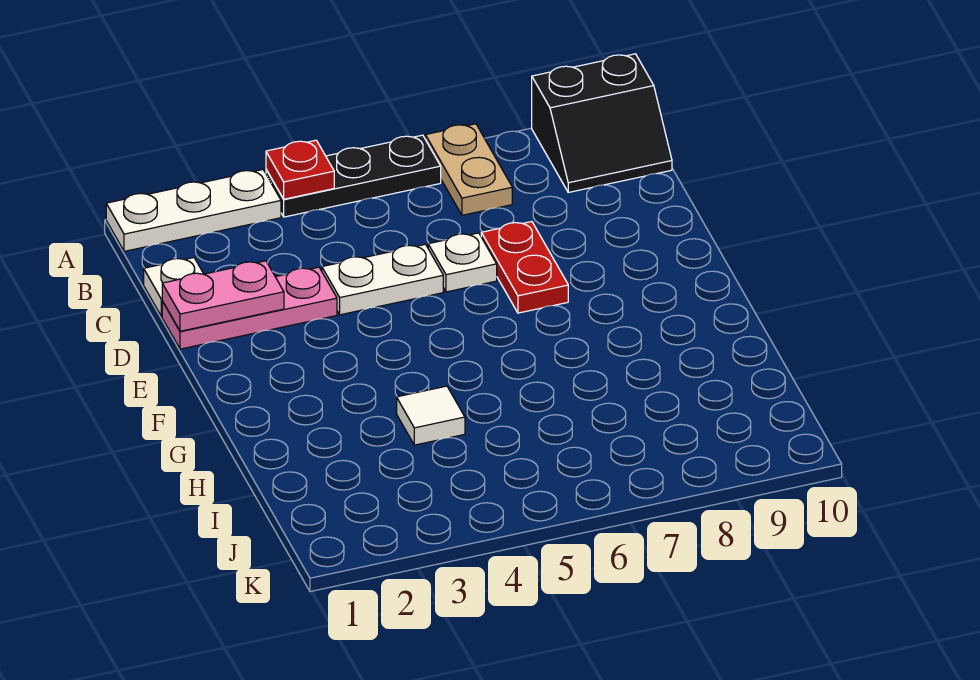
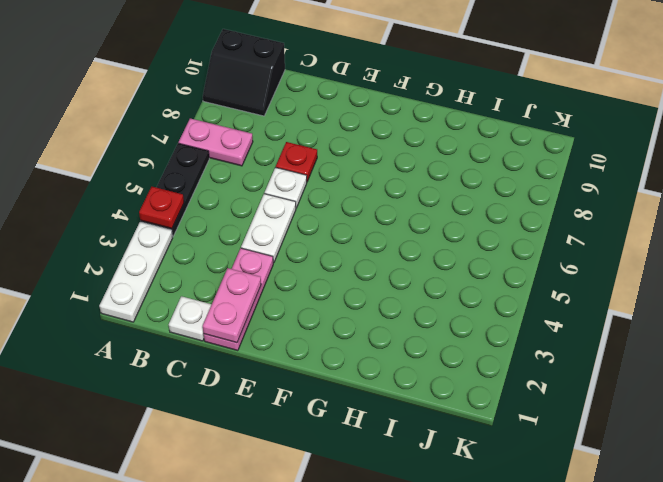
tan 1x2 plate [425,124,512,215] -> pink 1x2 plate [178,118,253,166]
black 2x2 slope [532,54,672,192] -> black 2x2 slope turned to [203,29,285,116]
red 1x2 plate [481,222,568,313] -> red 1x1 plate [276,142,317,181]
white 1x1 tile [397,386,465,445] -> none

